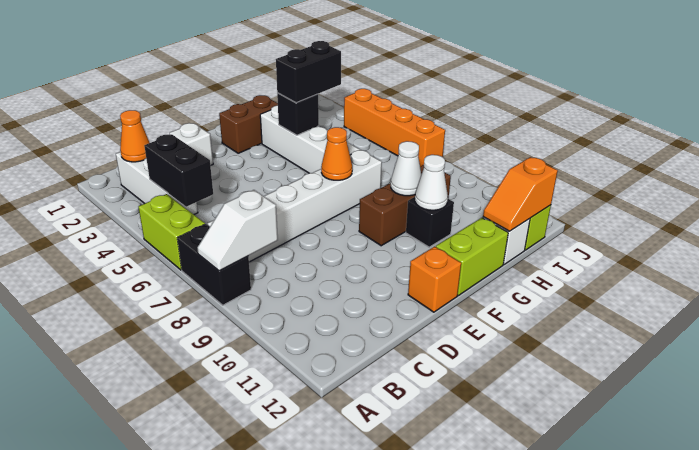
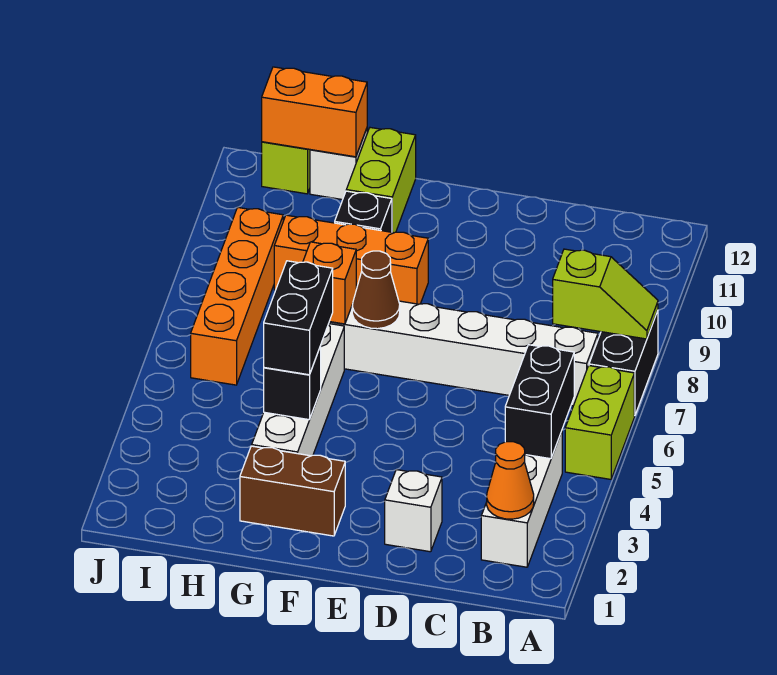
white 1x2 slope [197,190,278,271] -> lime 1x2 slope [553,249,658,339]
orange 1x1 brick [408,246,461,312] -> orange 1x1 brick moved to [303,242,356,324]
orange 1x1 cone [321,127,352,180] -> brown 1x1 cone [352,251,400,329]
brown 1x3 brick [359,165,451,246] -> orange 1x3 brick [274,215,428,304]
lime 1x2 brick [436,218,508,296] -> lime 1x2 brick turned to [346,128,416,233]
black 1x2 brick [276,41,341,103] -> black 1x2 brick turned to [264,261,333,375]
white 1x1 cone [391,141,421,196] -> none
white 1x1 cone [415,155,448,210] -> none
orange 1x2 slope [483,157,558,231] -> orange 1x2 brick [262,67,367,157]
orange 1x4 brick [344,89,445,167] -> orange 1x4 brick moved to [191,207,283,385]

